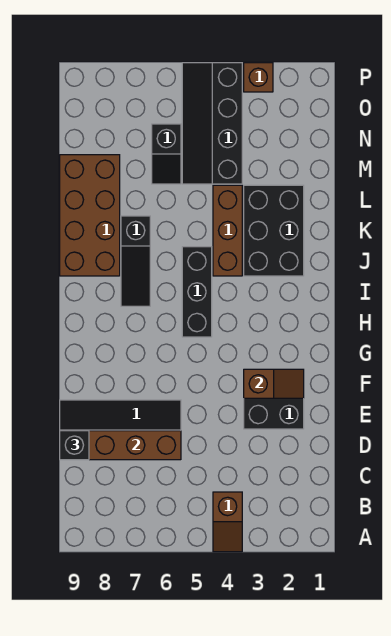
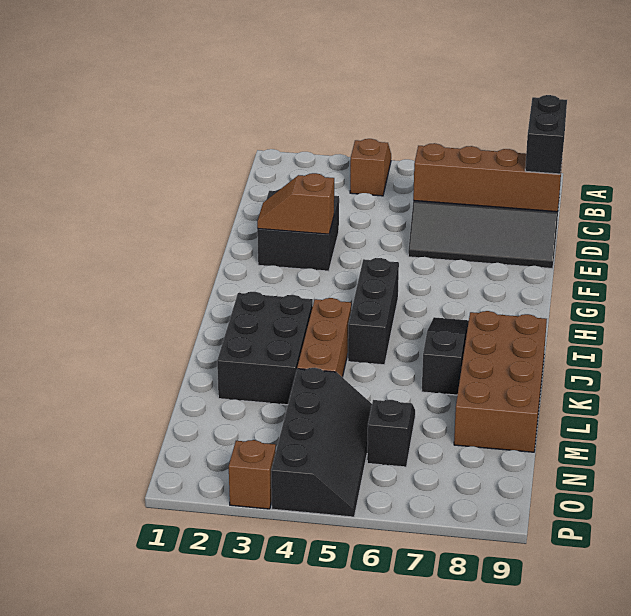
black 1x1 brick [60,431,89,460] -> black 1x2 brick [525,95,567,174]

